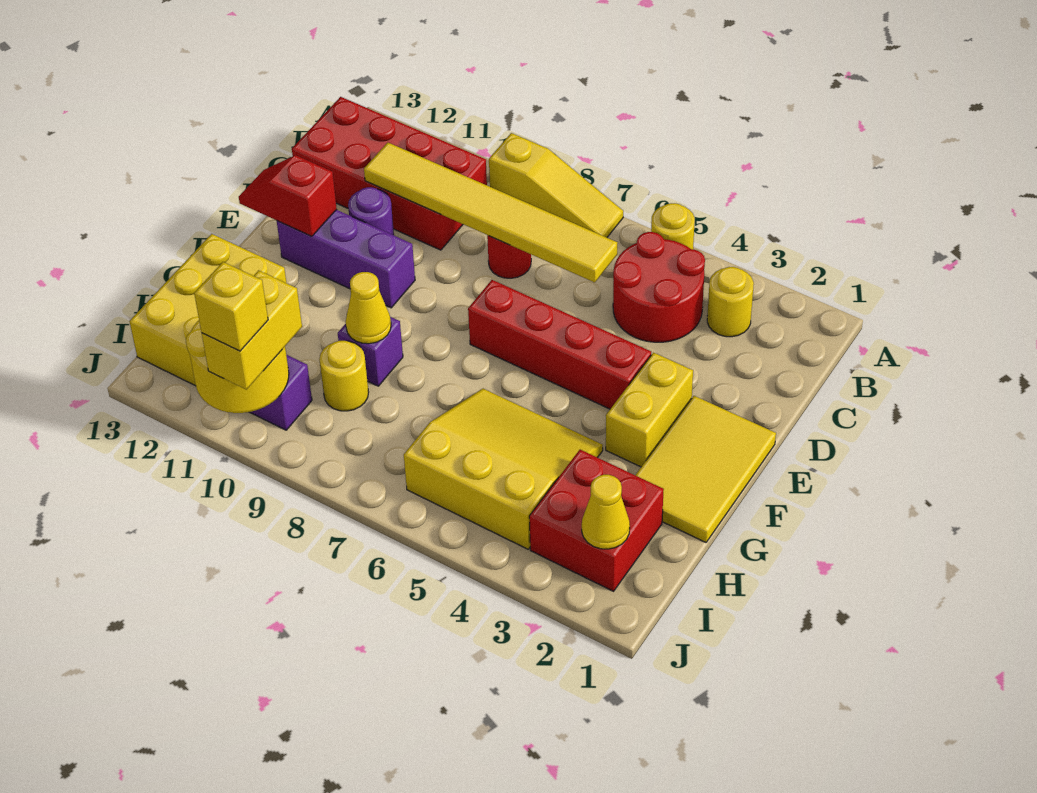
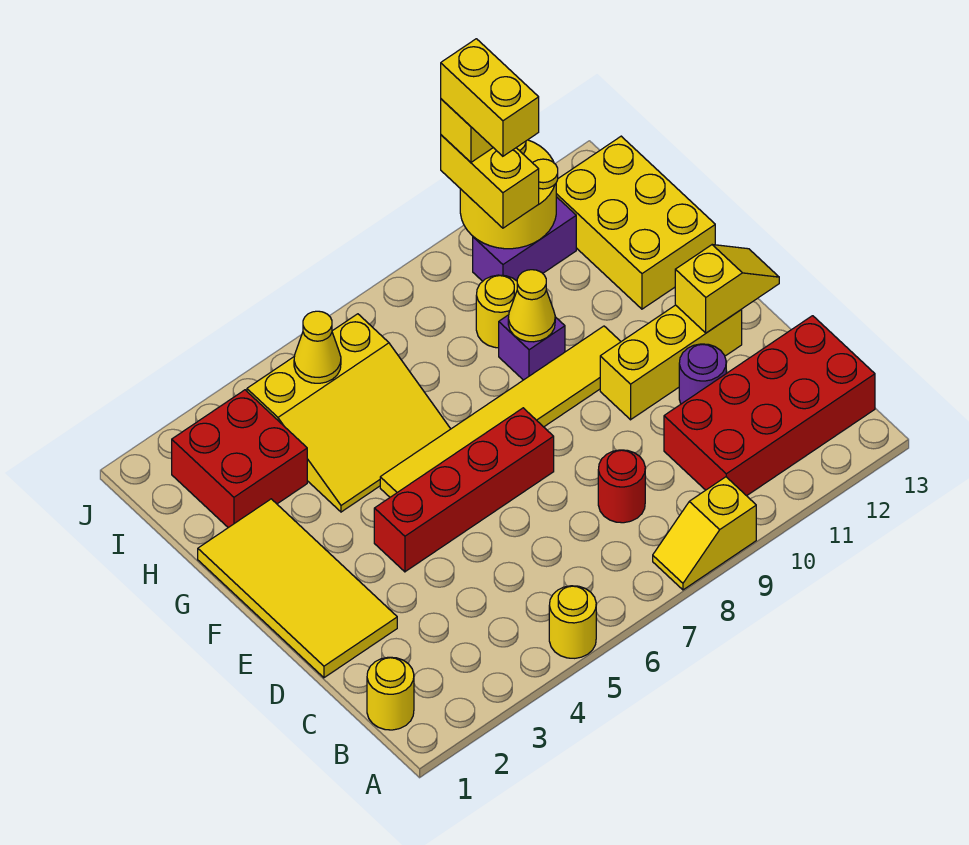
yellow 1x3 slope [489,133,623,238] -> yellow 1x2 slope [653,477,756,590]
yellow 1x1 round brick [707,267,754,337] -> yellow 1x1 round brick moved to [367,657,414,730]
red 2x2 round brick [613,232,705,342] -> none
yellow 1x6 tile [364,143,617,282] -> yellow 1x6 tile moved to [380,326,621,497]
yellow 2x3 tile [635,396,776,542] -> yellow 2x4 tile [198,499,397,678]
yellow 1x2 brick [606,353,693,467] -> yellow 1x2 brick moved to [441,39,539,156]
purple 1x3 brick [277,210,415,308] -> yellow 1x3 brick [600,305,742,420]
red 1x2 slope [239,155,337,236] -> yellow 1x2 slope [675,245,779,333]
yellow 1x1 cone [582,475,630,549] -> yellow 1x1 cone moved to [294,311,341,383]

